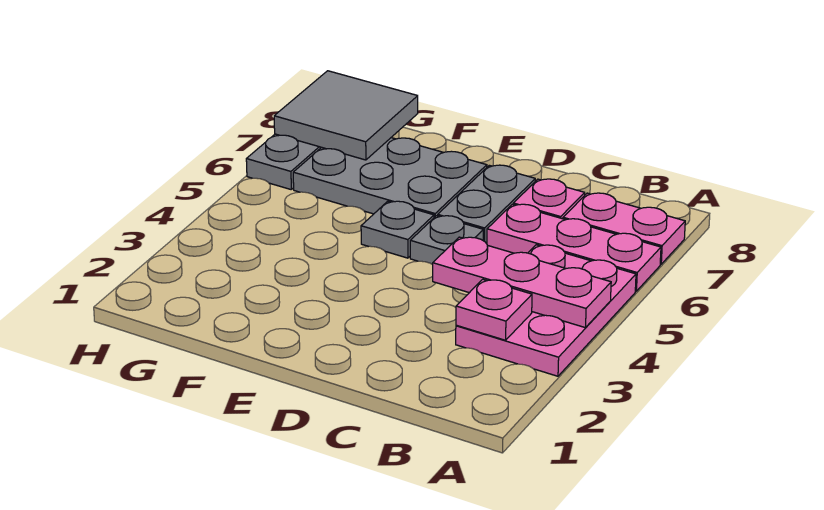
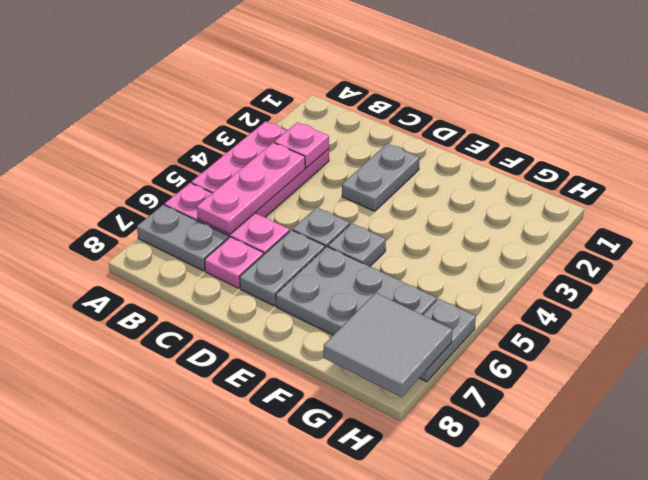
pink 1x3 plate [433,237,611,328] -> pink 1x3 plate turned to [197,143,305,234]
pink 1x2 plate [563,193,685,264] -> grey 1x2 plate [137,205,229,271]
none -> grey 1x2 plate [342,144,420,211]

